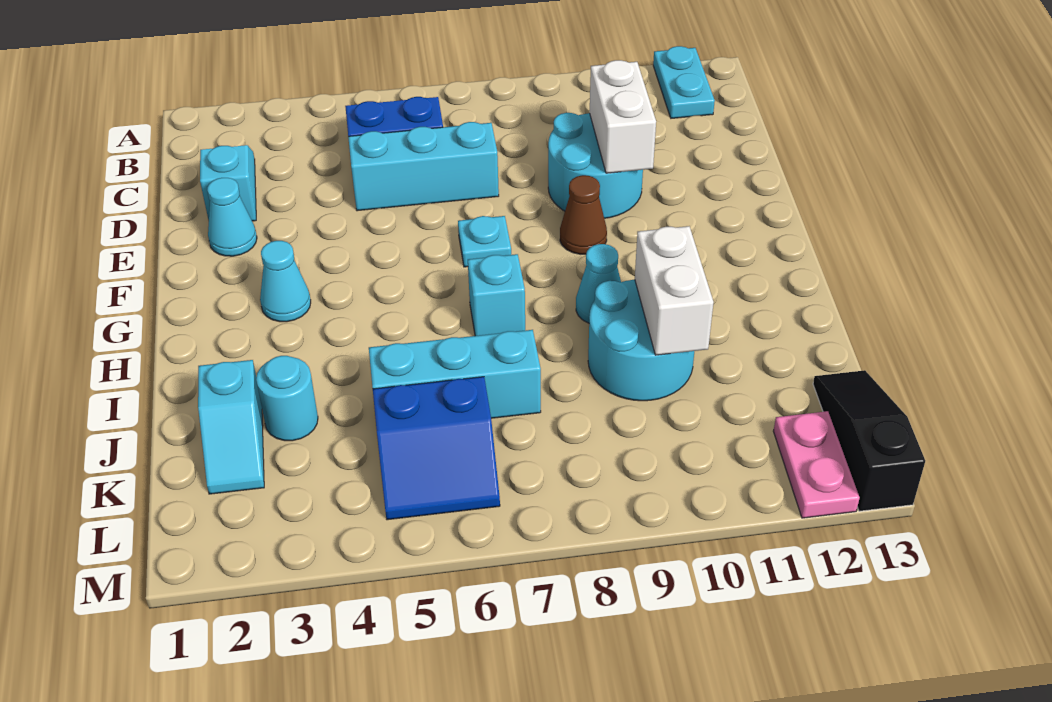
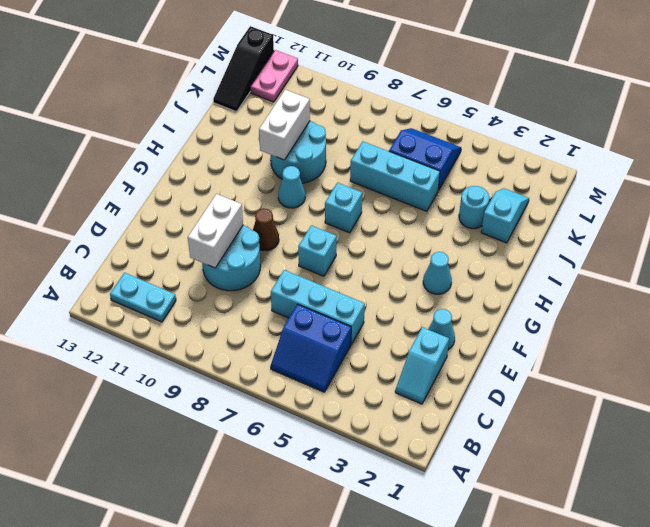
cyan 1x2 plate [653,46,715,118] -> cyan 1x2 plate turned to [110,273,176,322]
cyan 1x1 plate [458,216,511,267] -> cyan 1x1 brick [298,225,337,276]

